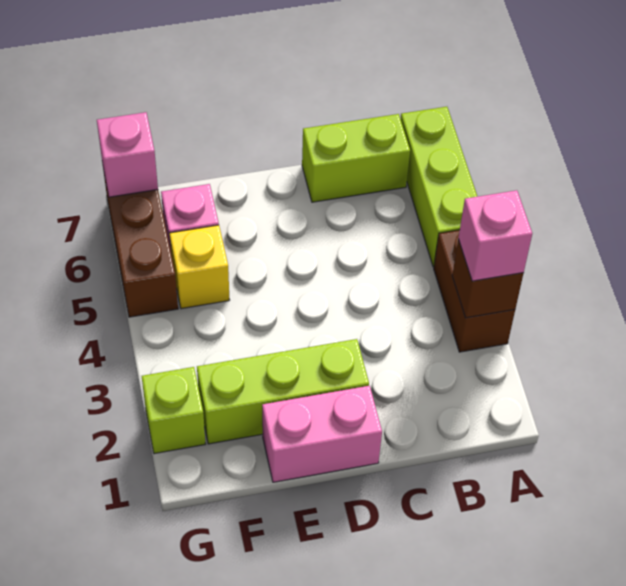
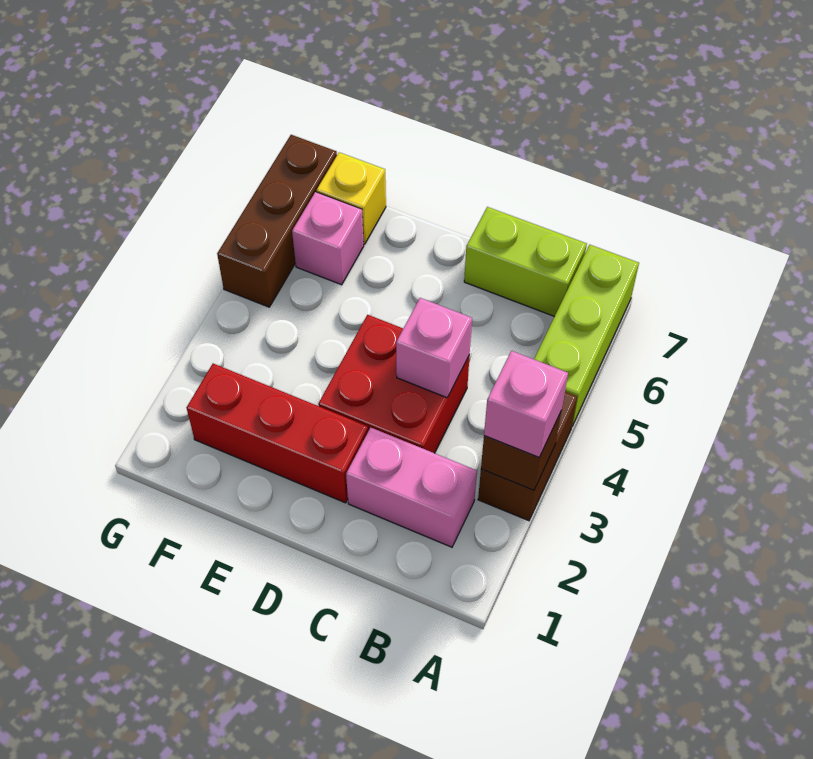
none -> red 2x2 brick [318,315,470,453]
pink 1x2 brick [262,386,382,482] -> pink 1x2 brick moved to [346,428,477,547]
lime 1x3 brick [197,339,369,444] -> red 1x3 brick [187,364,368,503]
yellow 1x1 brick [169,225,229,309] -> yellow 1x1 brick moved to [316,152,386,244]
lime 1x1 brick [142,367,205,454] -> none
pink 1x1 brick [97,112,158,197] -> pink 1x1 brick moved to [396,298,472,398]

